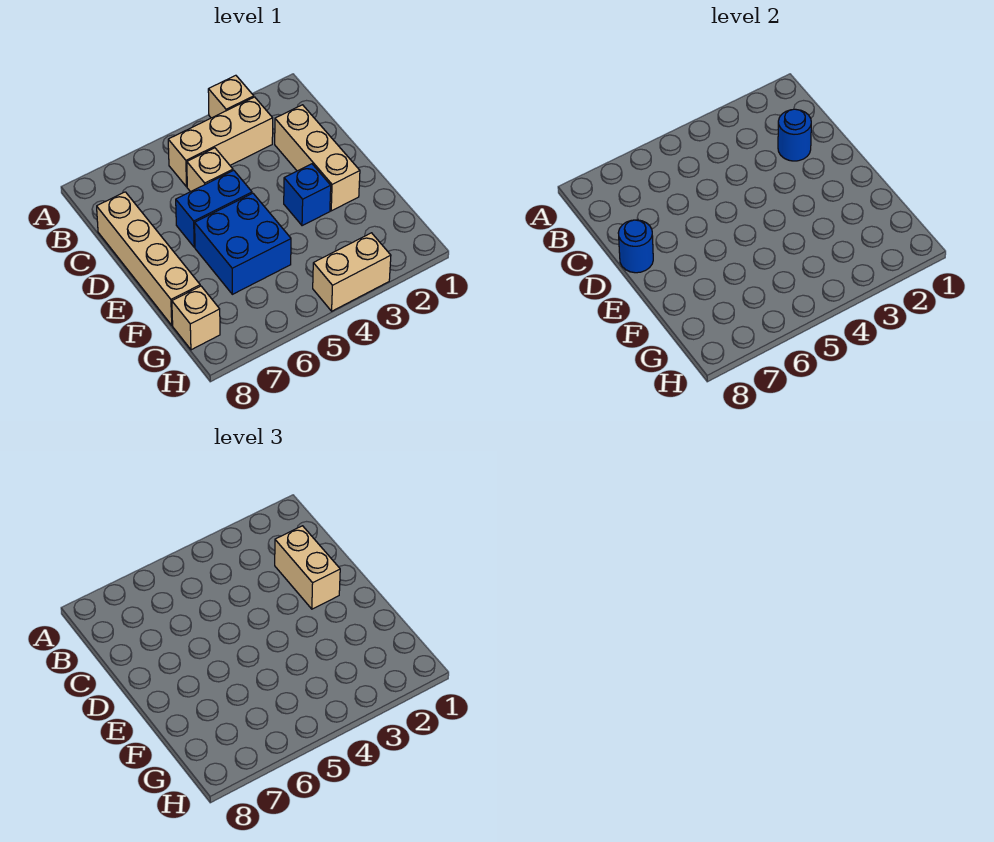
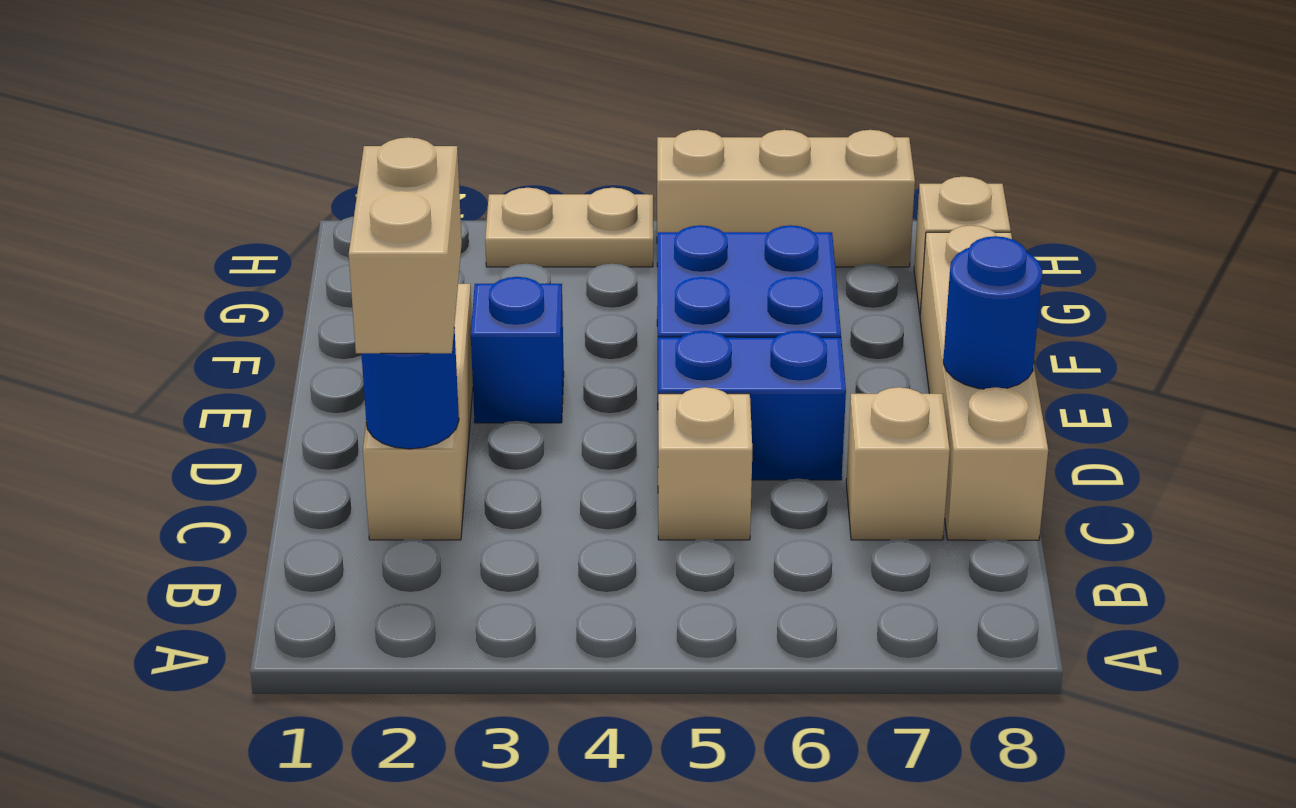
tan 1x1 brick [208,75,254,118] -> tan 1x1 brick moved to [846,387,950,540]
tan 1x3 brick [168,97,273,187] -> tan 1x3 brick moved to [657,130,915,267]
tan 1x2 brick [313,233,391,311] -> tan 1x2 plate [485,188,653,267]

